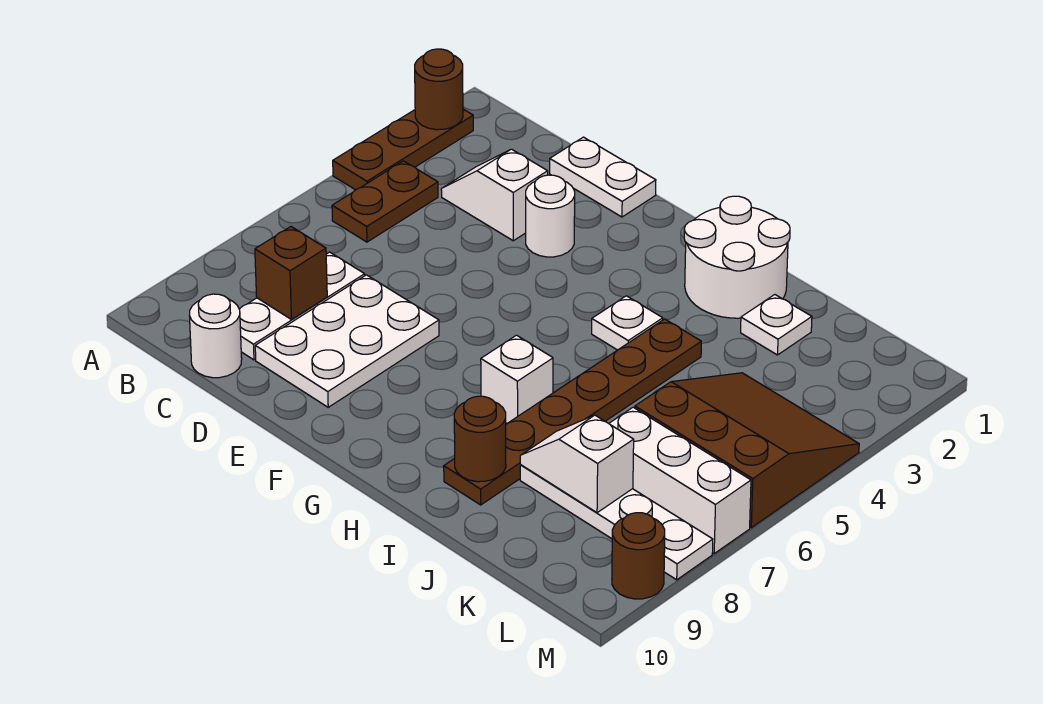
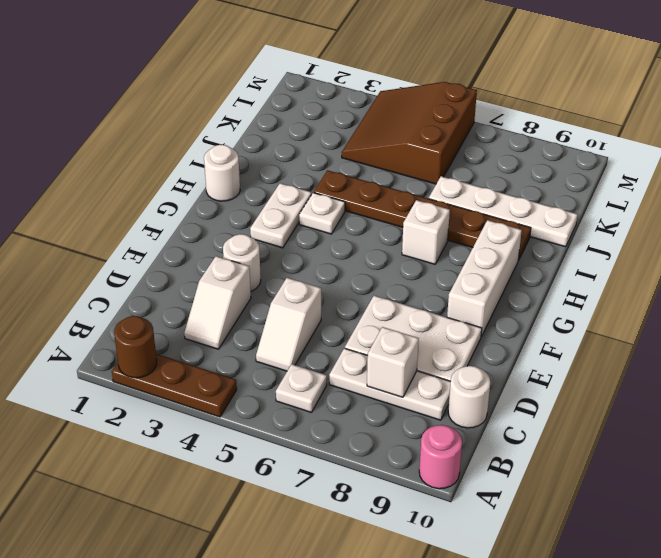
none -> pink 1x1 round brick [419,425,462,489]
brown 1x2 plate [332,161,438,242] -> none
brown 1x1 brick [255,227,327,319] -> white 1x1 brick [367,327,419,397]
white 1x2 plate [550,137,656,217] -> white 1x2 plate moved to [250,183,312,248]
white 2x2 round brick [684,196,790,318] -> white 1x1 round brick [204,145,240,201]
brown 1x1 round brick [454,396,506,482] -> none
white 1x1 plate [741,295,812,355] -> white 1x1 plate moved to [276,364,327,413]
white 1x4 plate [520,465,713,580] -> white 1x4 plate turned to [429,176,578,247]
white 1x2 slope [520,415,634,513] -> white 1x2 slope moved to [256,278,321,371]
white 1x3 brick [609,407,751,553] -> white 1x3 brick moved to [447,220,522,337]
brown 1x1 round brick [612,513,665,599] -> none

